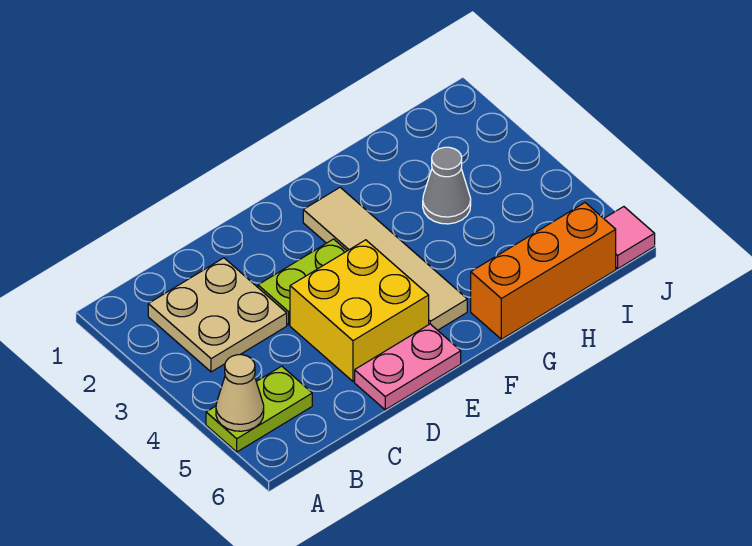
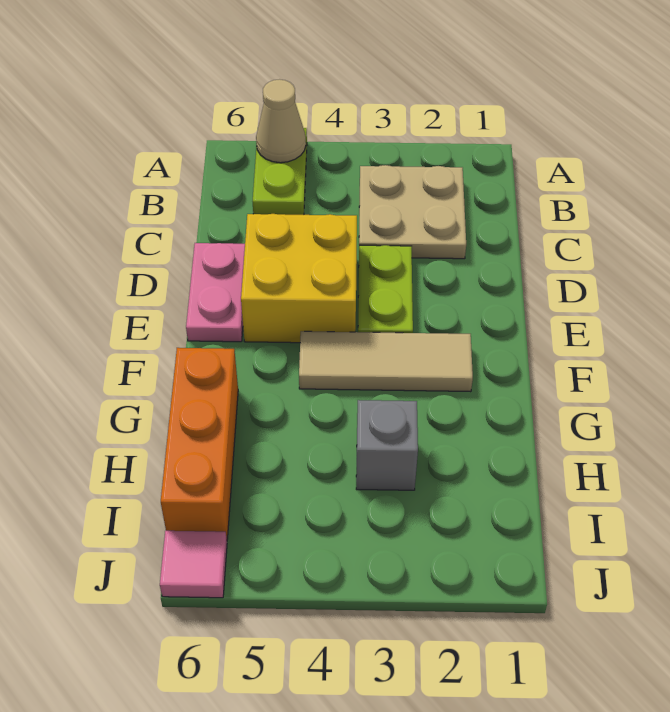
tan 1x4 tile [303,187,467,330] -> tan 1x3 tile [299,331,473,392]
grey 1x1 cone [423,147,471,224] -> grey 1x1 brick [356,400,418,490]

